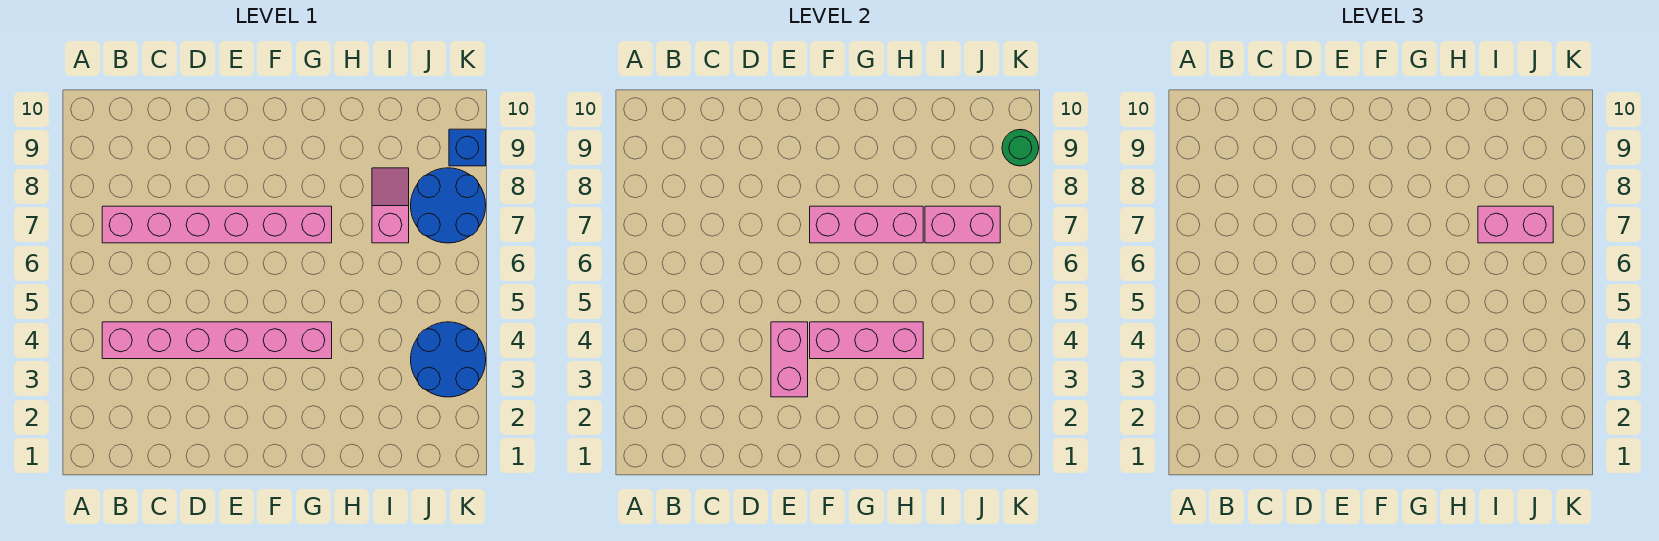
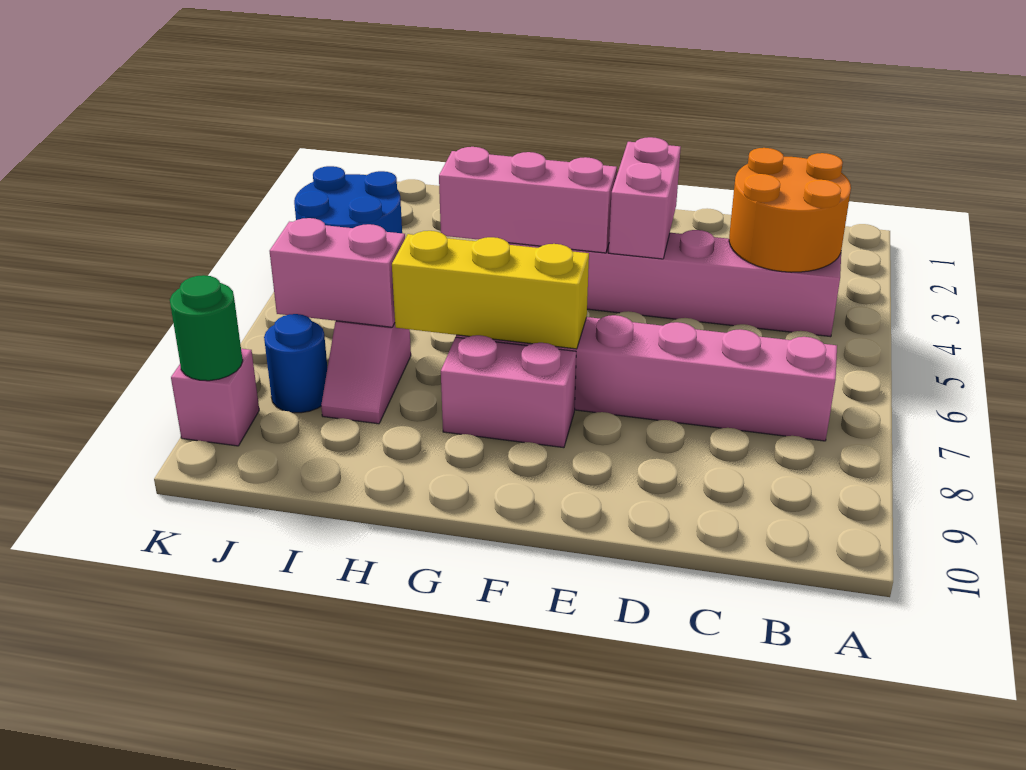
none -> orange 2x2 round brick [729,148,851,272]
pink 1x3 brick [810,206,923,243] -> yellow 1x3 brick [392,231,589,349]
pink 1x2 brick [1478,206,1553,243] -> pink 1x2 brick moved to [441,335,576,448]
blue 2x2 round brick [411,168,486,243] -> blue 1x1 round brick [264,314,327,413]
blue 1x1 brick [449,129,486,166] -> pink 1x1 brick [171,349,259,446]

